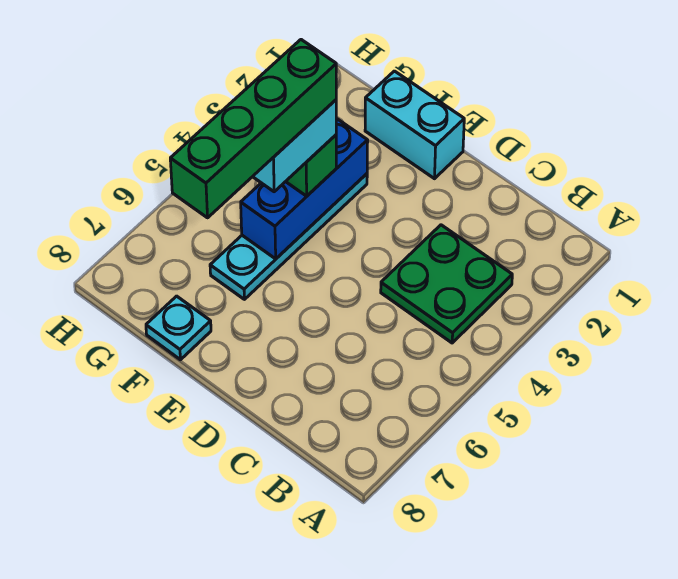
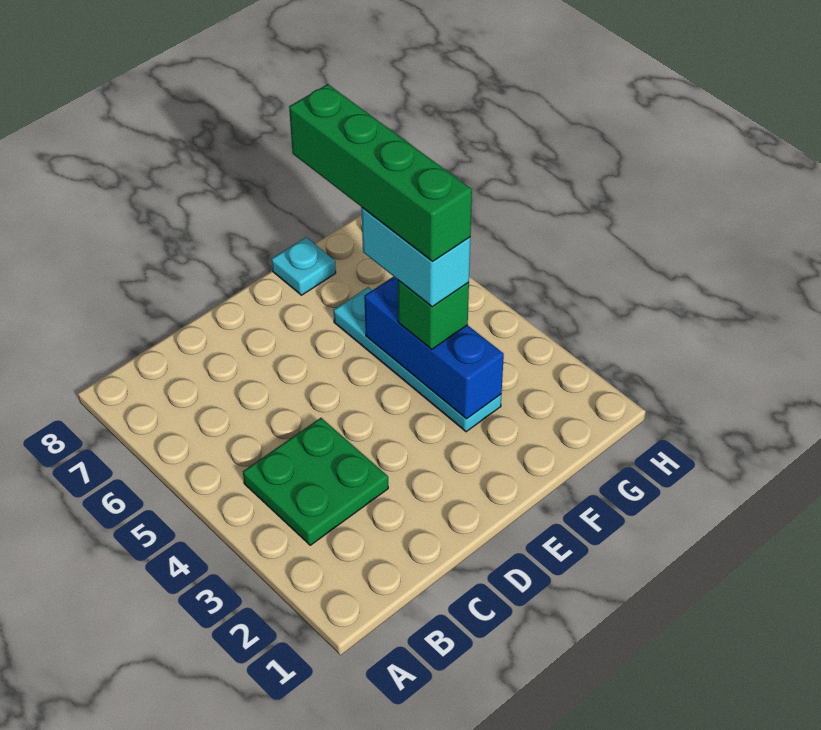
cyan 1x2 brick [365,71,464,179] -> none

